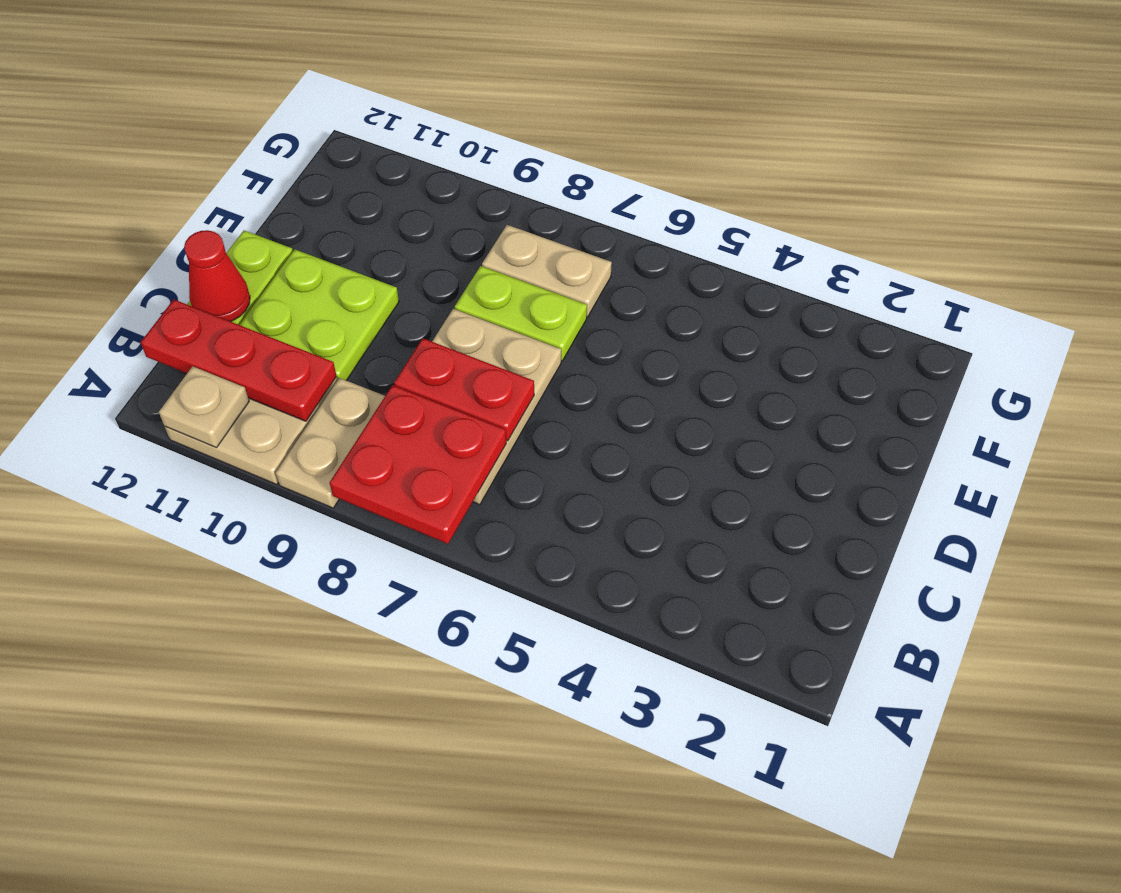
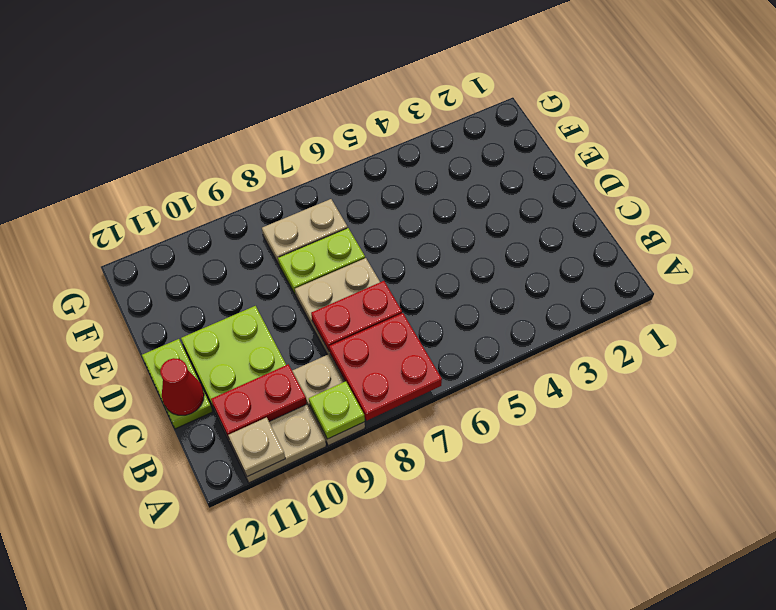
none -> lime 1x1 plate [309,381,365,439]
red 1x3 plate [141,300,336,421] -> red 1x2 plate [211,364,307,438]

